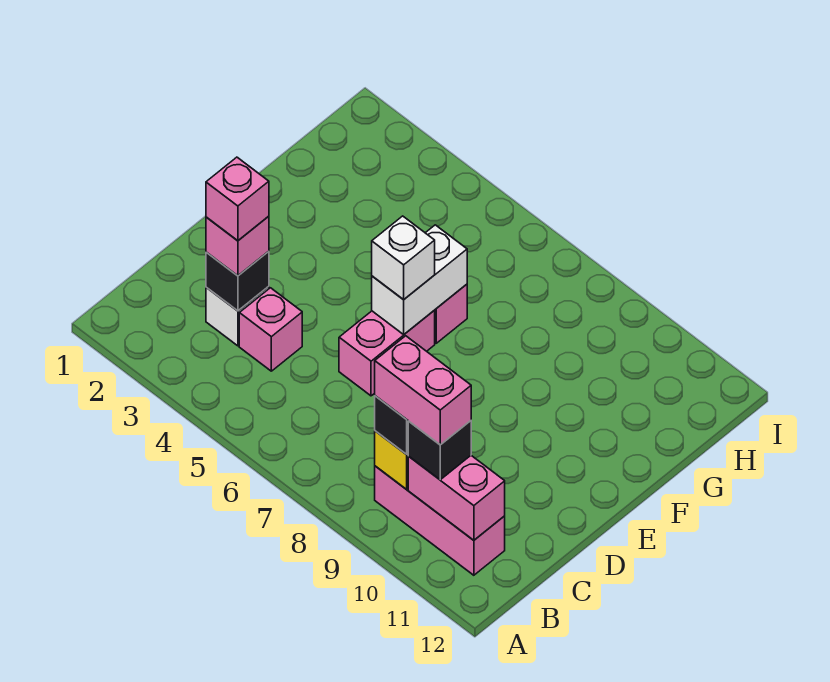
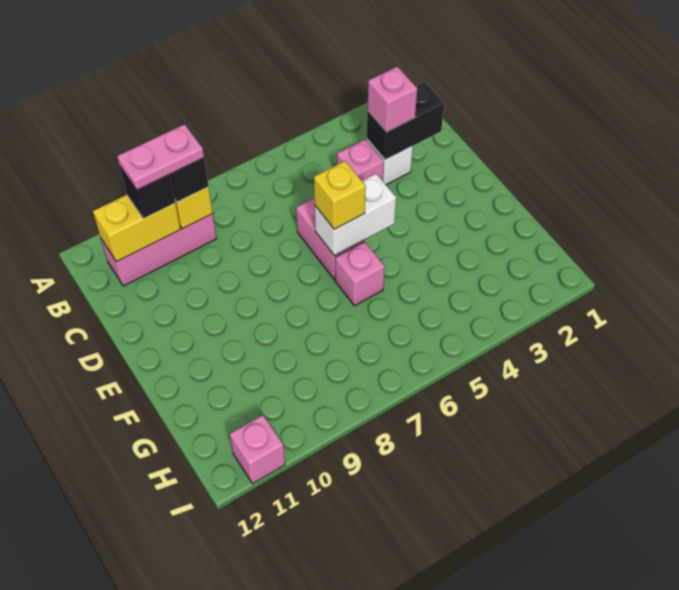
pink 1x2 brick [375,336,471,445] -> pink 1x2 plate [117,124,204,190]
pink 1x2 brick [408,456,505,540] -> yellow 1x2 brick [93,195,181,262]
black 1x1 brick [206,251,269,311] -> black 1x2 brick [367,82,444,160]
pink 1x1 brick [206,157,269,241] -> pink 1x1 brick moved to [230,415,285,484]
white 1x2 brick [372,225,467,334] -> white 1x2 brick turned to [315,174,396,256]
white 1x1 brick [372,216,435,300] -> yellow 1x1 brick [314,161,366,229]

